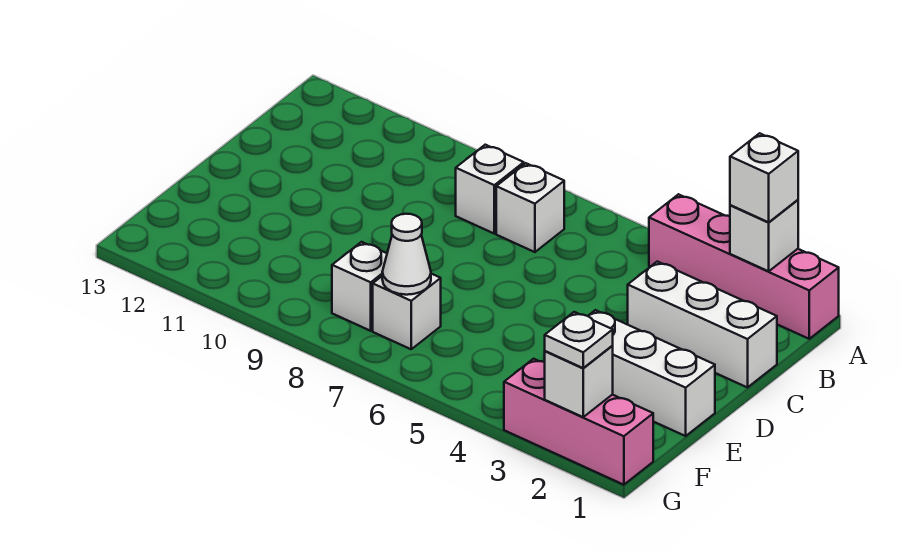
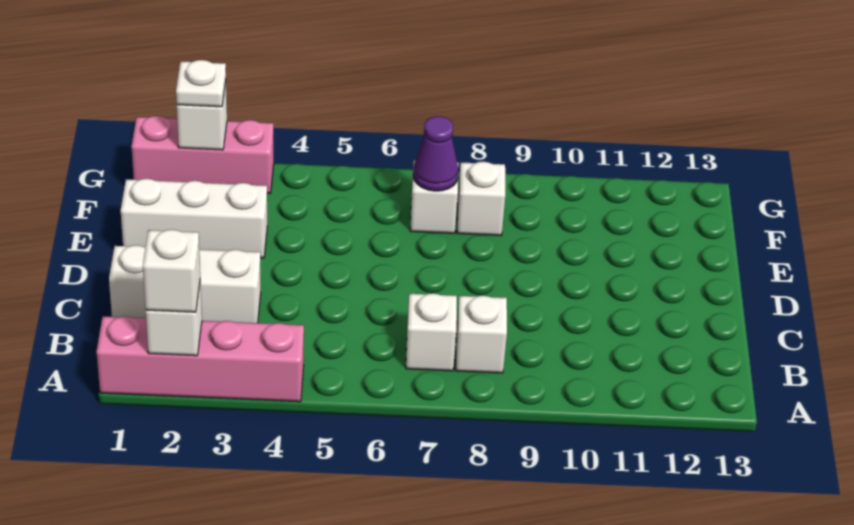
white 1x1 cone [382,214,431,295] -> purple 1x1 cone [413,116,459,191]

